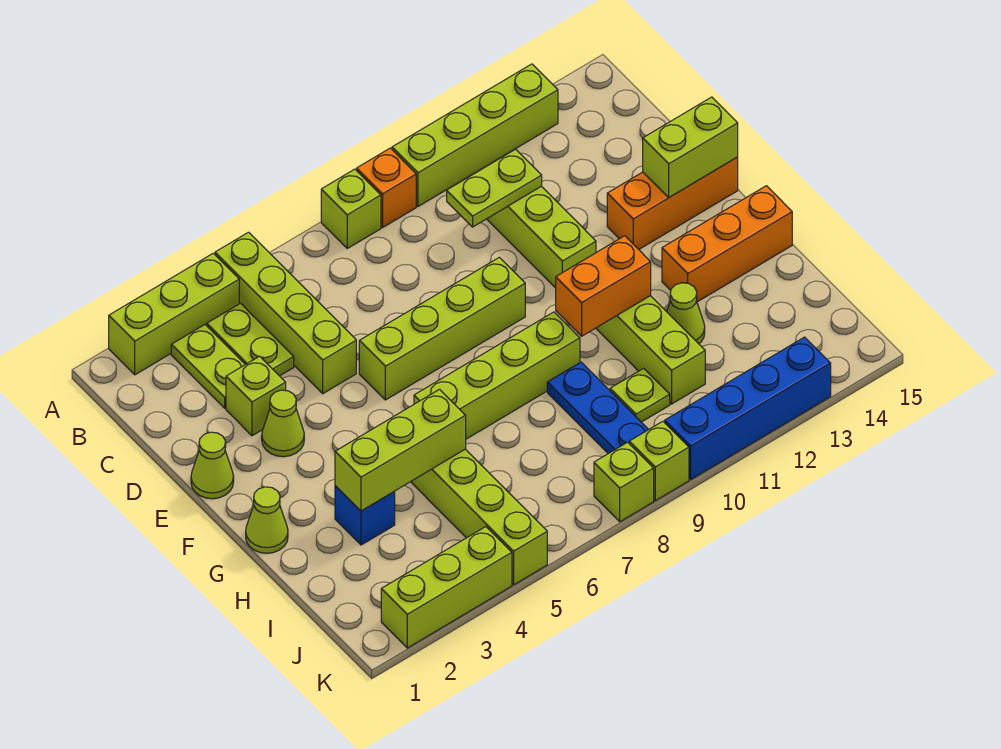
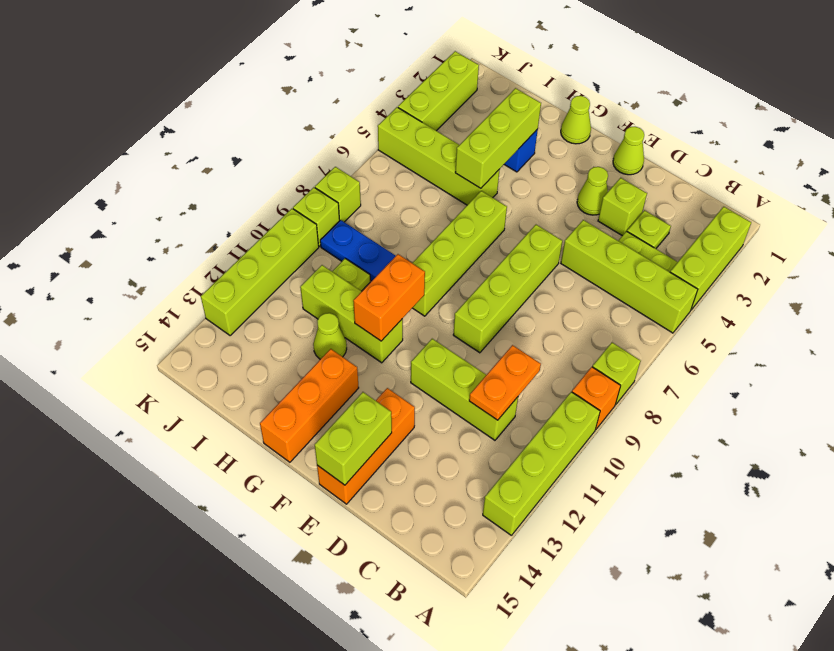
lime 1x2 plate [171,325,245,408] -> lime 1x1 plate [627,210,671,249]
lime 1x2 plate [447,149,542,227] -> orange 1x2 plate [469,345,541,420]
blue 1x4 brick [665,337,831,479] -> lime 1x4 brick [201,209,319,336]

